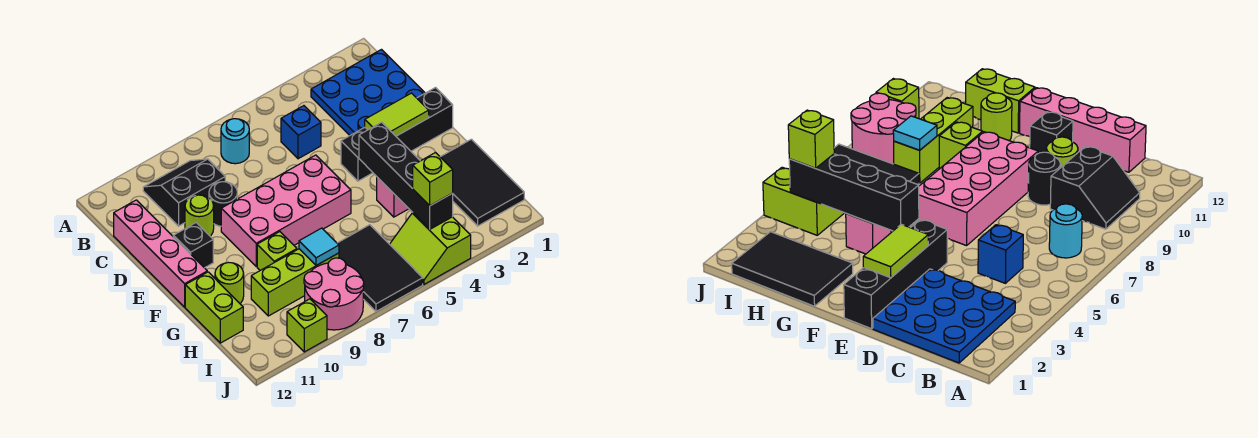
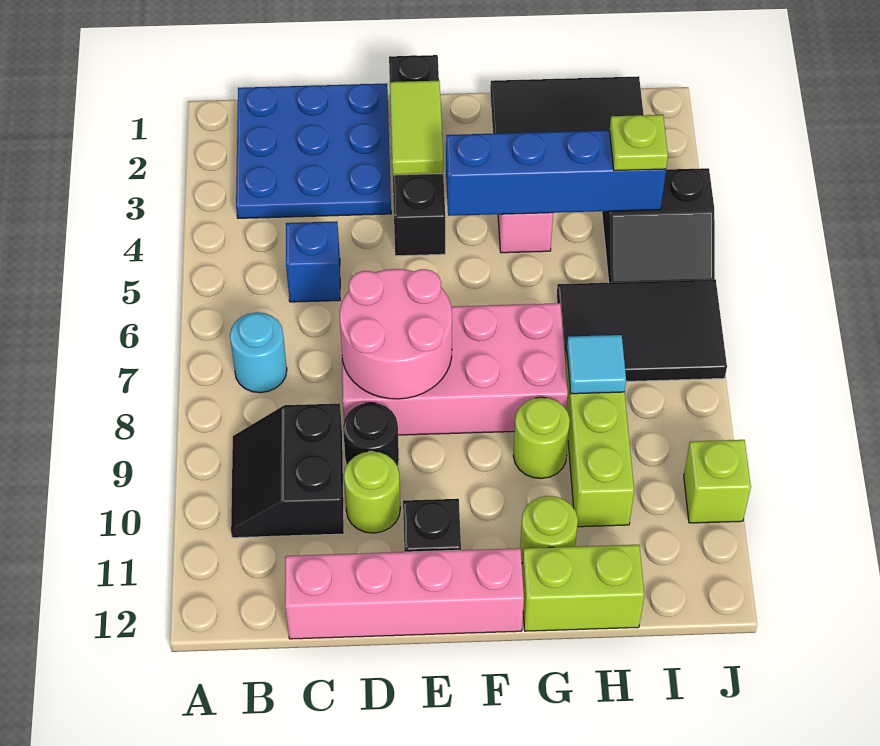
pink 2x4 brick [221,155,351,266] -> pink 2x4 brick turned to [342,303,568,435]
black 1x4 brick [359,122,453,229] -> blue 1x4 brick [446,130,666,216]
lime 1x1 brick [257,232,297,270] -> lime 1x1 round brick [513,397,570,479]
lime 2x2 slope [390,213,471,284] -> black 2x2 slope [602,168,715,283]
lime 1x1 brick [413,152,453,206] -> lime 1x1 plate [610,115,668,171]
pink 2x2 round brick [304,258,364,330] -> pink 2x2 round brick moved to [340,269,452,399]

